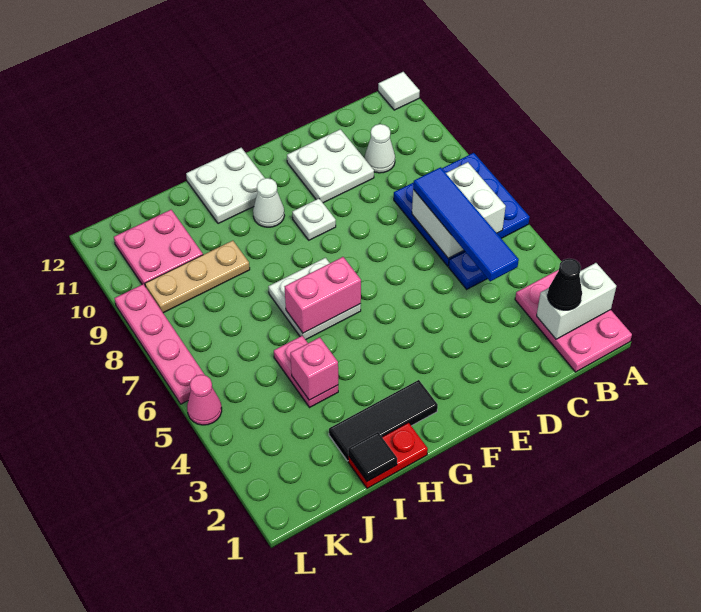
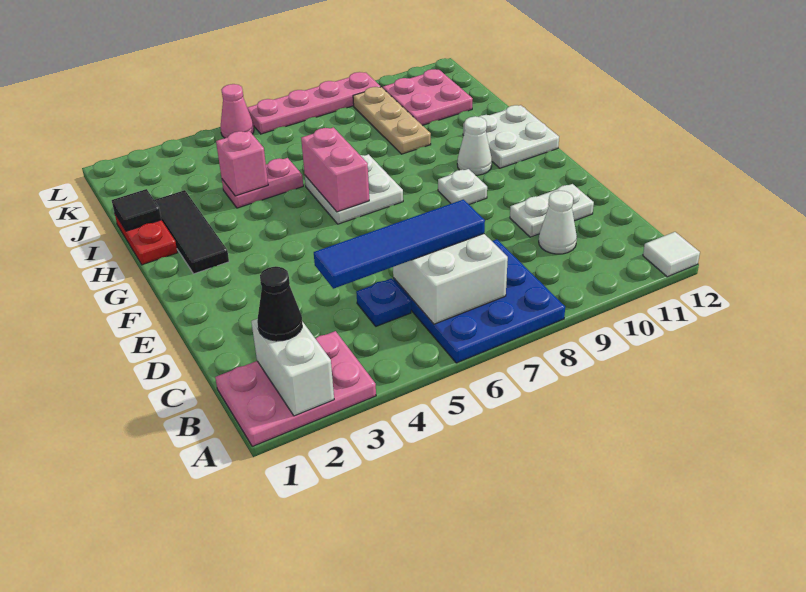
white 2x2 plate [287,129,374,203] -> white 1x2 plate [510,184,594,237]

